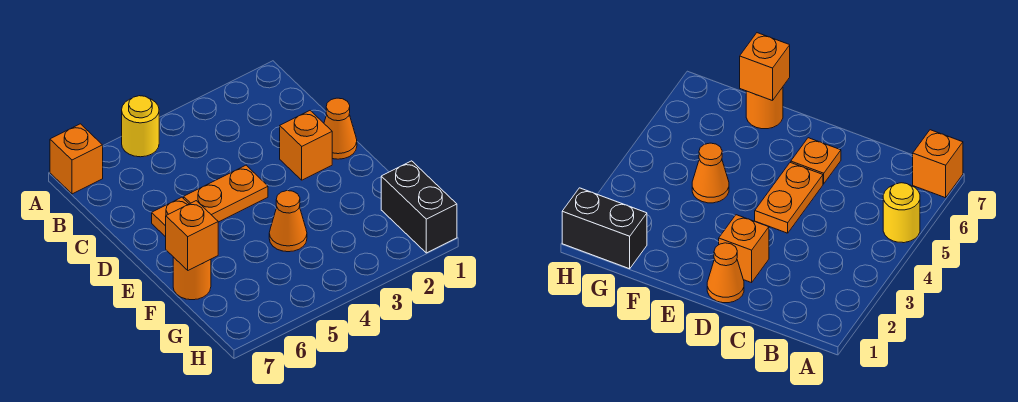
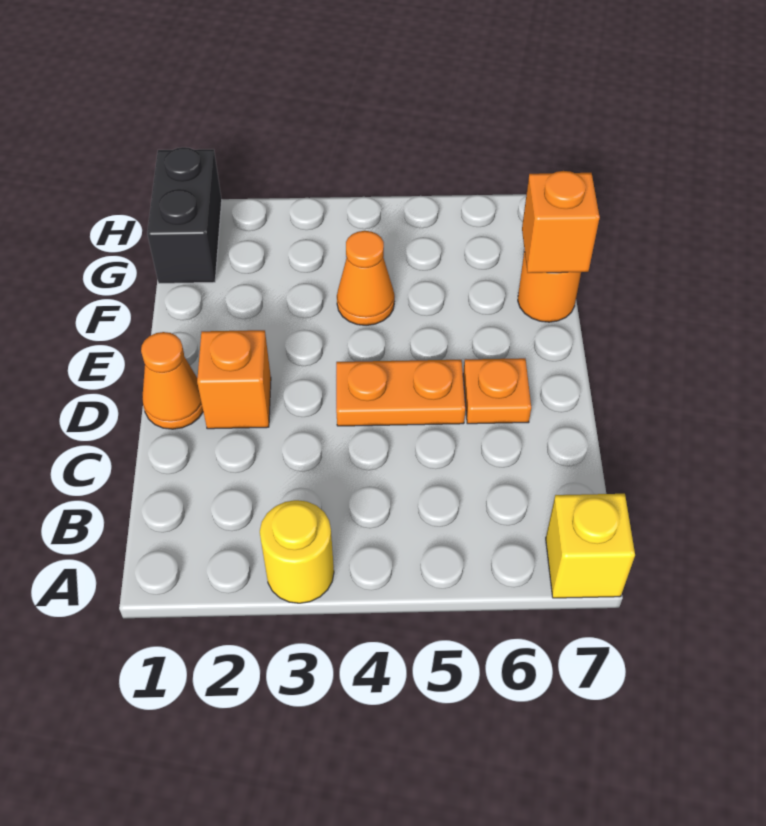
yellow 1x1 round brick [122,96,159,157] -> yellow 1x1 round brick moved to [260,500,334,603]
orange 1x1 brick [50,124,103,194] -> yellow 1x1 brick [546,494,635,598]

